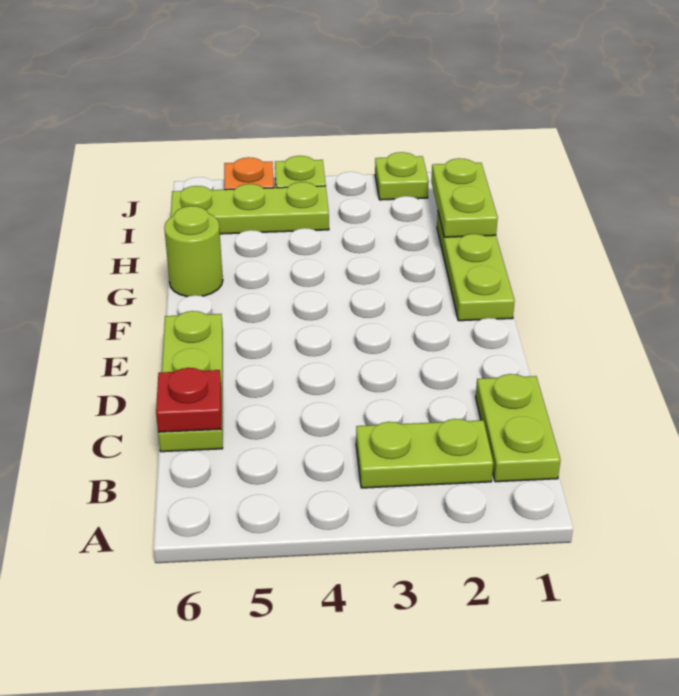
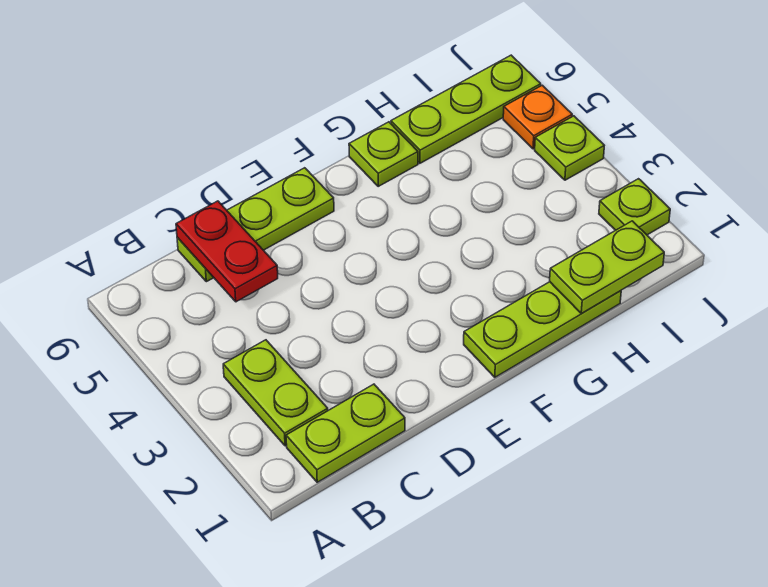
red 1x1 plate [156,368,221,432] -> red 1x2 plate [176,201,278,302]
lime 1x1 round brick [164,206,223,297] -> lime 1x1 plate [349,122,418,186]
lime 1x3 plate [171,182,329,234] -> lime 1x3 plate turned to [391,55,541,163]

